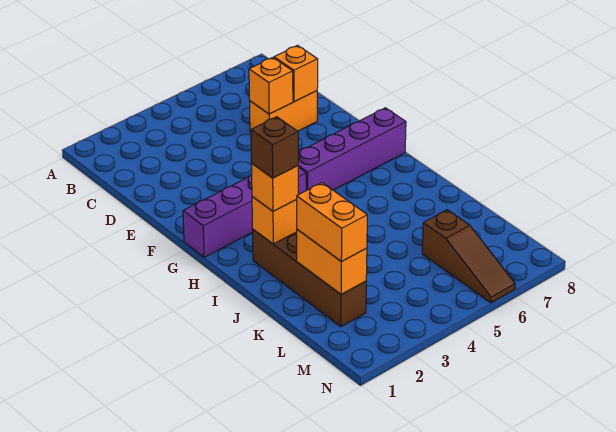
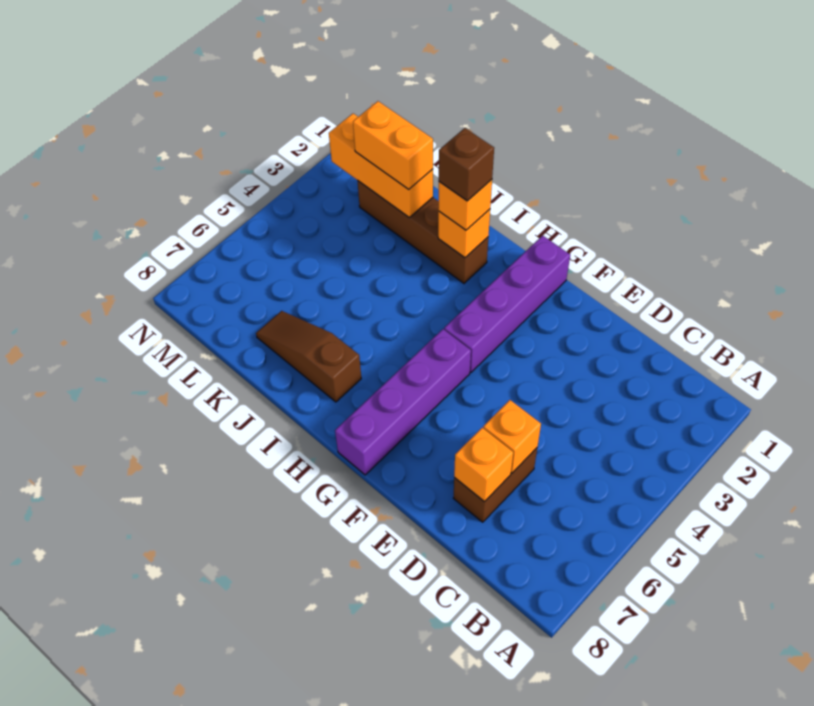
orange 1x2 brick [250,91,317,132] -> brown 1x2 brick [453,448,537,522]
orange 1x2 brick [297,229,367,294] -> orange 1x3 brick [329,114,433,218]
brown 1x3 slope [422,210,515,303] -> brown 1x3 slope moved to [256,311,361,402]

